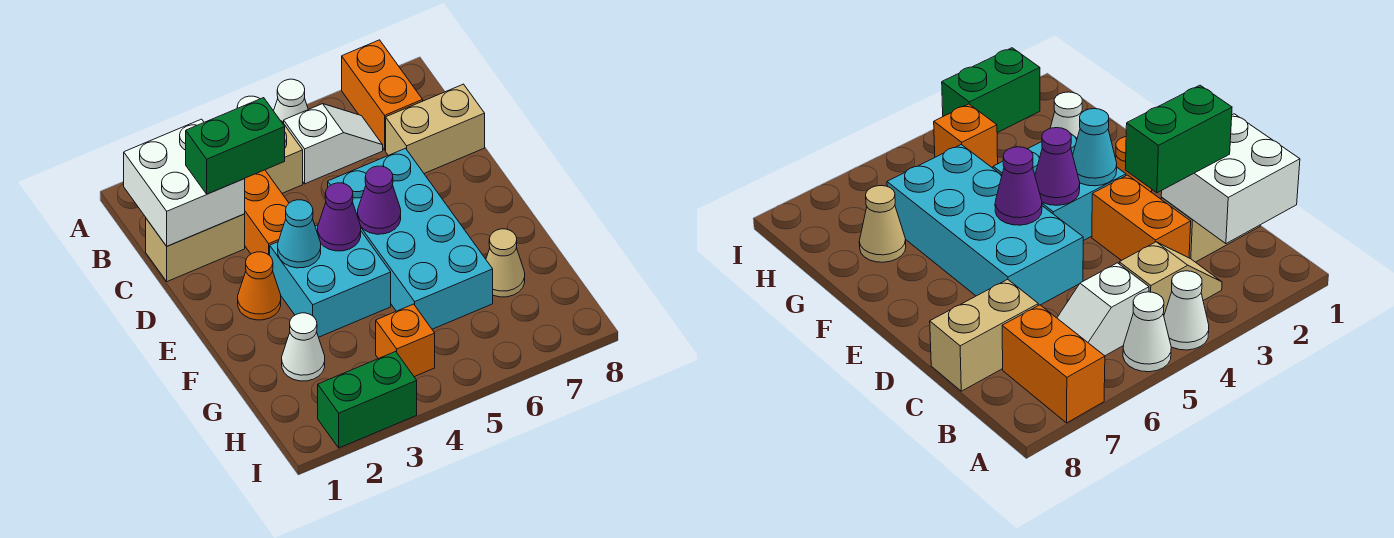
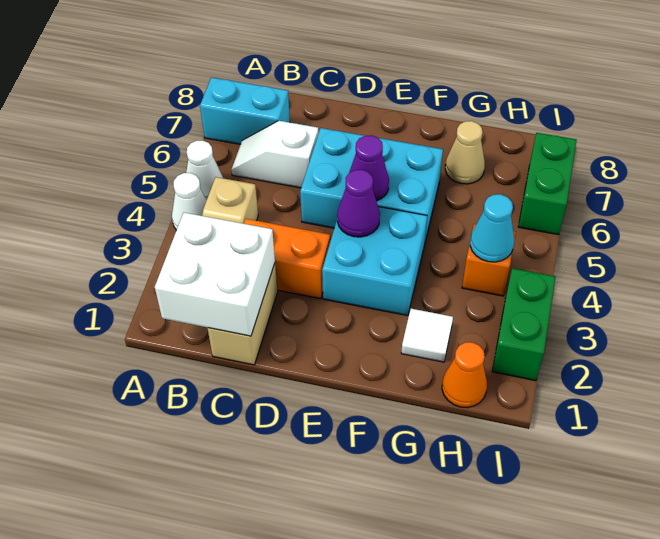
orange 1x2 brick [342,40,423,150] -> cyan 1x2 brick [200,77,290,144]
white 1x2 slope [284,104,383,184] -> white 1x2 slope turned to [231,121,319,188]
green 1x2 brick [186,98,285,194] -> green 1x2 brick moved to [518,133,577,235]
tan 1x2 brick [386,84,485,173] -> none
cyan 2x4 brick [328,148,493,329] -> cyan 2x3 brick [300,128,443,241]
orange 1x1 cone [238,252,281,320] -> orange 1x1 cone moved to [442,342,487,408]
cyan 1x1 cone [278,200,321,268] -> cyan 1x1 cone moved to [470,194,514,262]
white 1x1 cone [282,313,325,381] -> white 1x1 tile [401,309,453,362]

